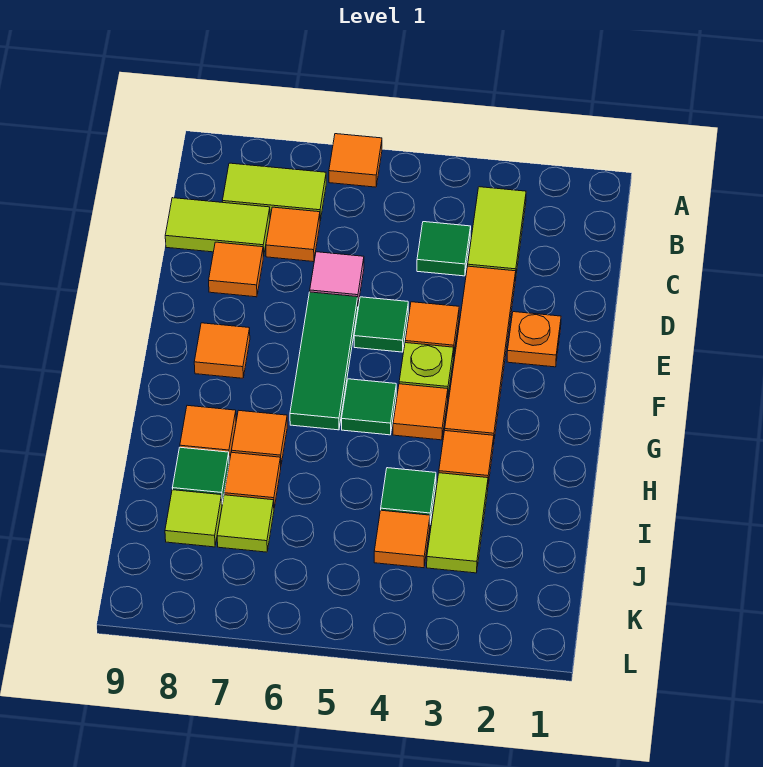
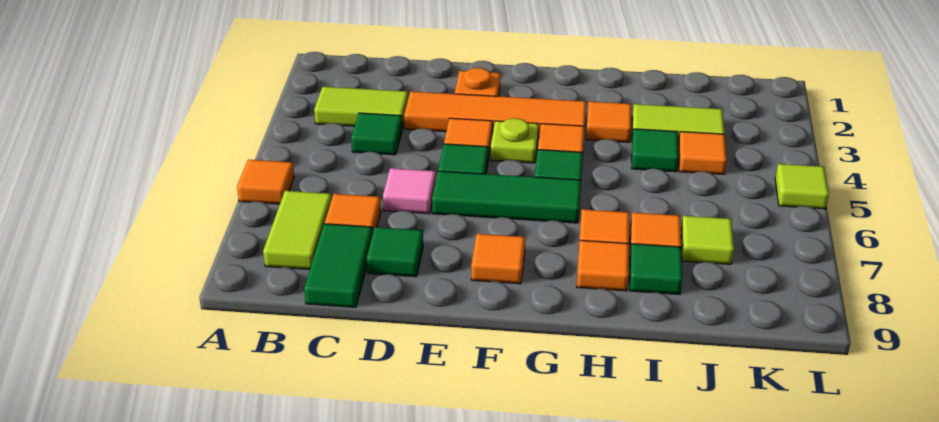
lime 1x2 tile [165,198,270,256] -> green 1x2 tile [304,224,373,307]
orange 1x1 tile [209,242,263,297] -> green 1x1 tile [367,227,423,277]
lime 1x1 tile [165,490,222,547] -> lime 1x1 tile moved to [775,164,829,209]

